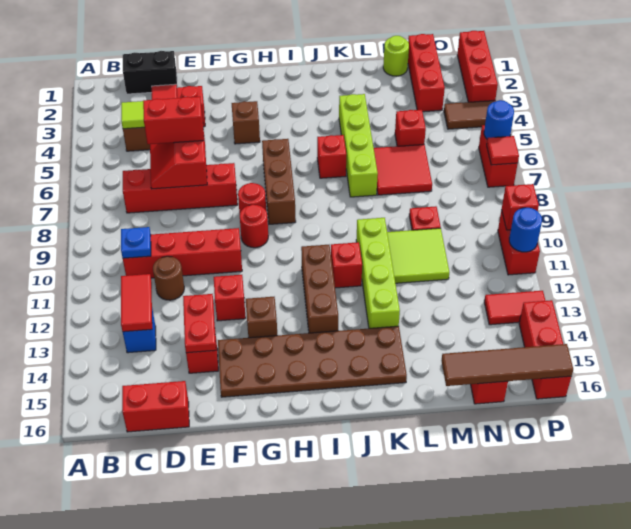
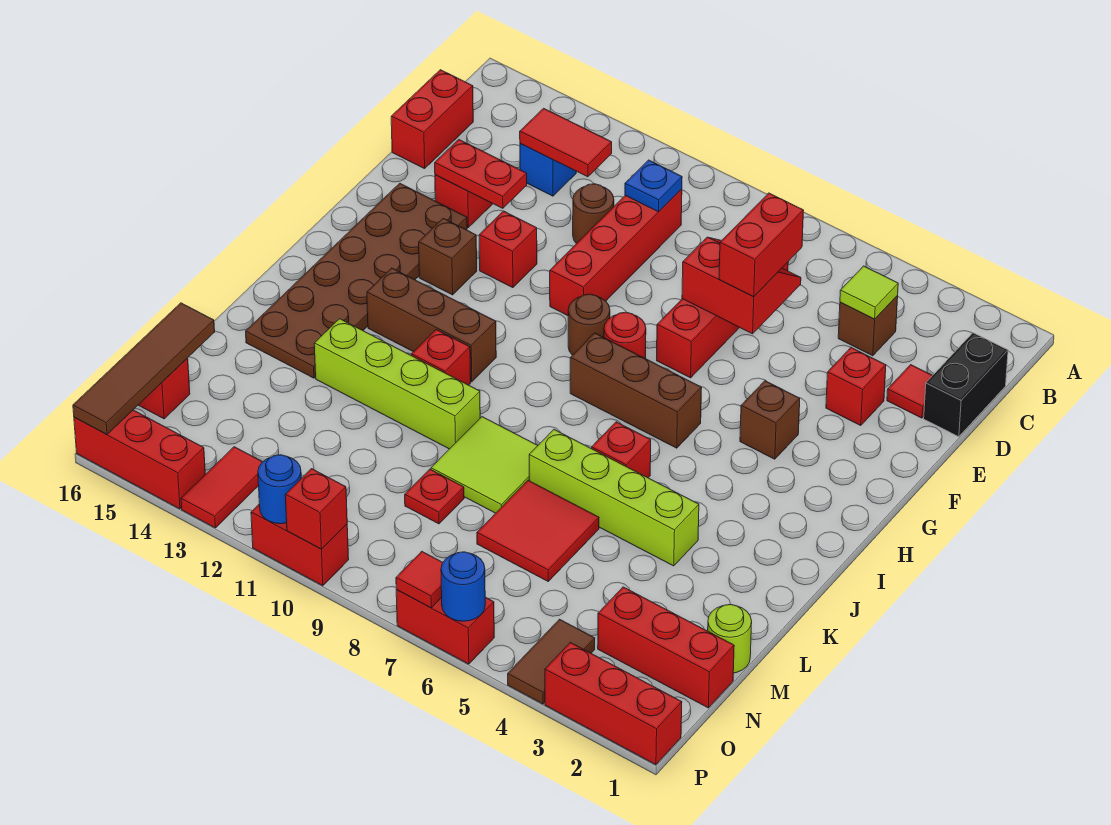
red 1x1 round brick [240,205,268,248] -> brown 1x1 round brick [568,294,610,355]
lime 2x2 tile [387,228,449,283] -> lime 2x2 tile moved to [431,417,538,513]
red 1x1 brick [395,110,426,146] -> none

